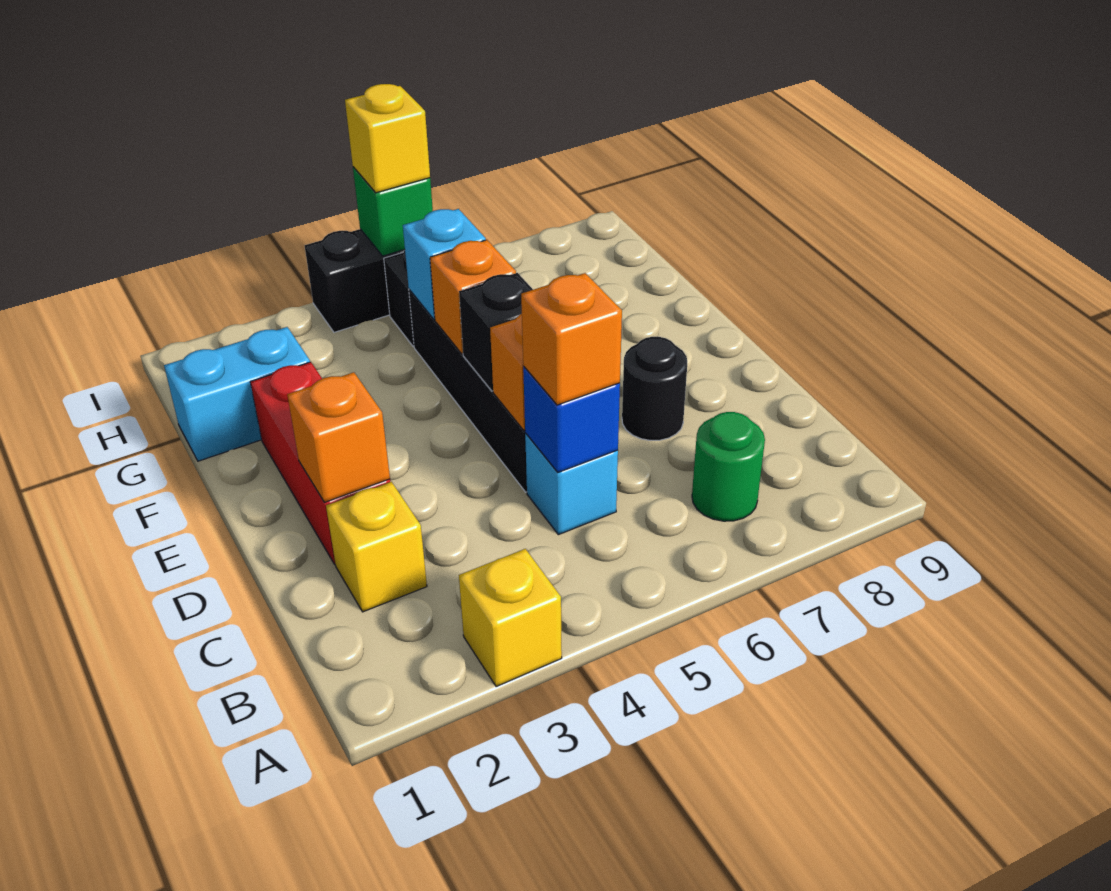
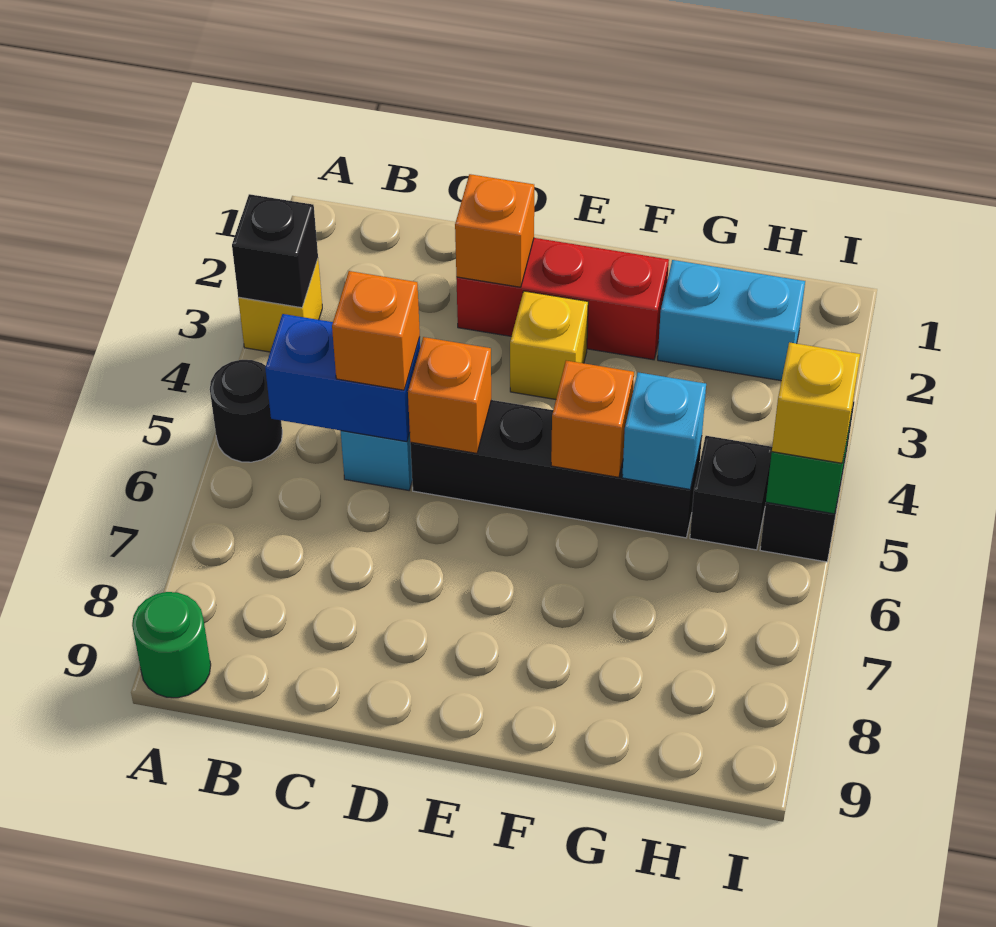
green 1x1 round brick [692,412,765,521] -> green 1x1 round brick moved to [132,592,211,698]
yellow 1x1 brick [326,482,427,612] -> yellow 1x1 brick moved to [510,291,588,399]
blue 1x1 brick [523,367,620,472] -> blue 1x2 brick [265,314,420,442]
black 1x1 round brick [622,337,687,440] -> black 1x1 round brick moved to [210,360,282,462]
black 1x1 brick [459,273,533,391] -> black 1x1 brick moved to [232,194,318,308]
cyan 1x2 brick [164,327,310,461] -> cyan 1x2 brick turned to [658,260,805,381]

